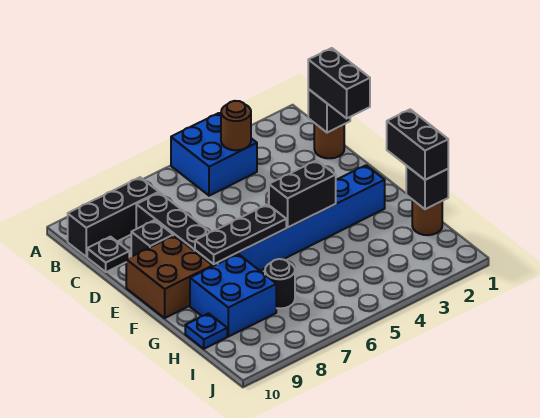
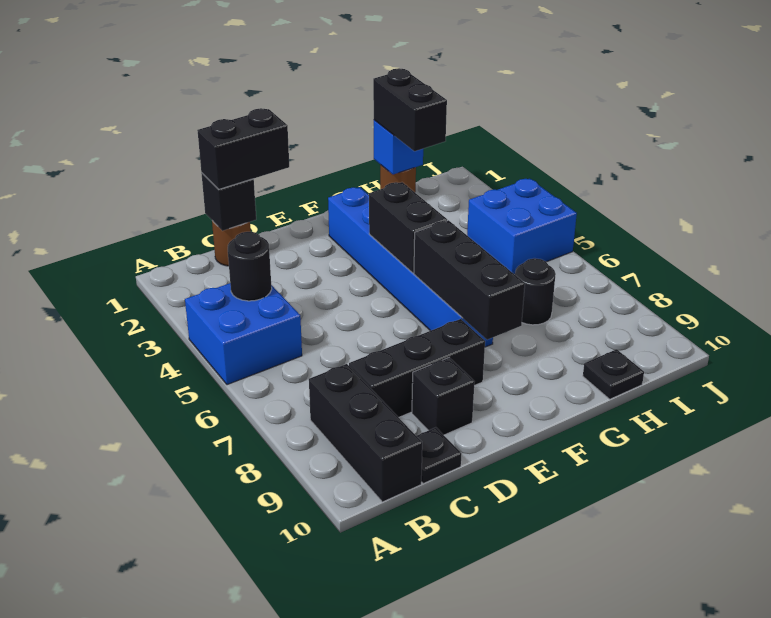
brown 1x1 round brick [221,101,251,150] -> black 1x1 round brick [228,232,272,301]
brown 2x2 brick [126,235,213,318] -> none
black 1x3 plate [195,204,286,264] -> black 1x3 brick [414,220,525,340]
black 1x2 brick [387,109,448,180] -> black 1x2 brick turned to [373,68,447,151]
blue 2x2 brick [190,254,276,337] -> blue 2x2 brick moved to [467,179,577,274]
black 1x1 brick [406,166,448,209] -> blue 1x1 brick [374,120,423,174]
blue 1x1 plate [185,313,227,349] -> black 1x1 plate [583,349,644,399]

